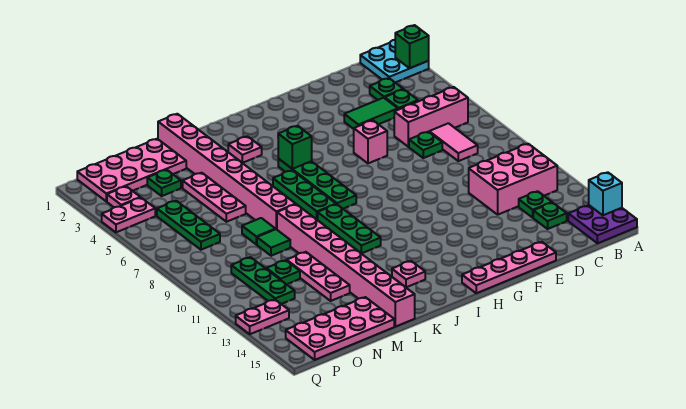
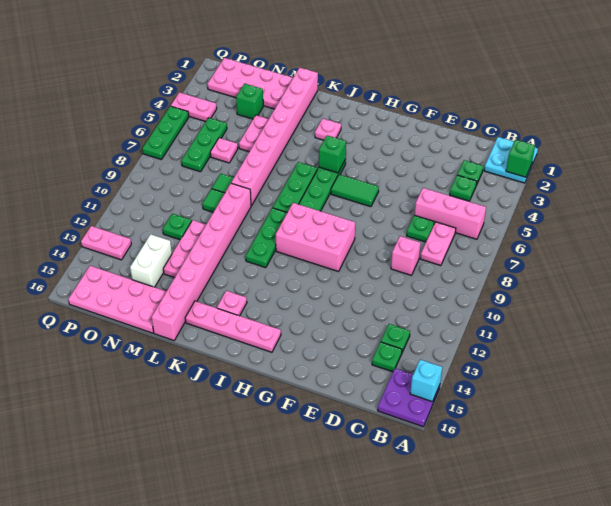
pink 2x3 brick [469,144,557,215] -> pink 2x3 brick moved to [276,203,356,272]
pink 1x2 tile [429,123,478,161] -> pink 1x2 plate [420,222,456,266]
green 1x2 tile [344,98,398,129] -> green 1x2 tile moved to [331,174,379,207]
pink 1x4 plate [462,242,556,293] -> pink 1x4 plate moved to [185,301,281,352]
pink 1x1 brick [354,120,387,163] -> pink 1x1 brick moved to [391,236,421,275]
pink 1x3 plate [183,173,246,222] -> pink 1x2 plate [239,115,269,152]
green 1x1 plate [147,170,181,196] -> green 1x1 brick [236,84,263,119]
none -> white 1x2 brick [130,234,172,287]
green 1x3 plate [231,257,295,304] -> green 1x3 plate moved to [142,106,189,159]
pink 1x1 plate [107,186,140,207] -> pink 1x1 plate moved to [210,138,238,163]

